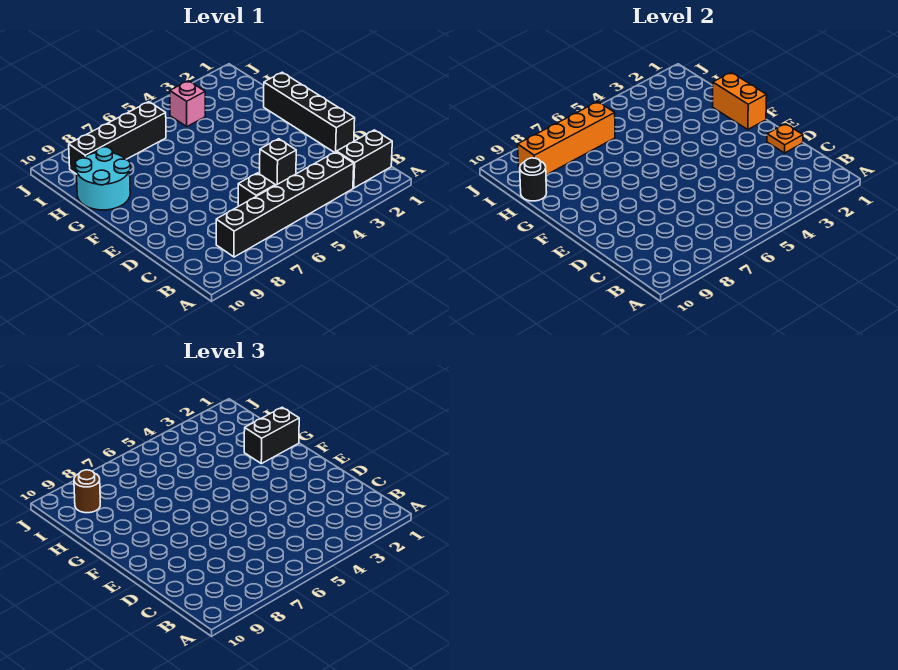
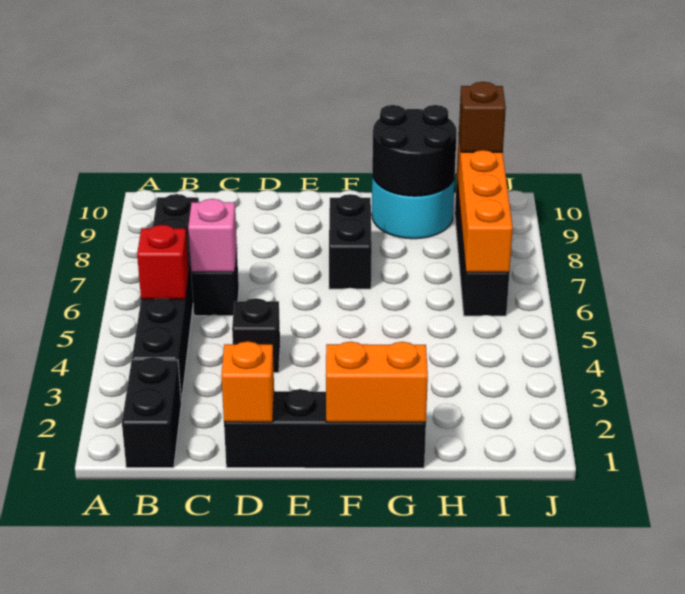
none -> red 1x1 brick [137,225,189,299]
orange 1x1 plate [767,124,803,153] -> orange 1x1 brick [221,341,274,422]
black 1x2 brick [244,407,299,464] -> black 1x2 brick moved to [329,194,372,289]
black 1x1 round brick [520,158,547,201] -> black 2x2 round brick [372,105,457,196]
pink 1x1 brick [170,81,205,126] -> pink 1x1 brick moved to [188,199,237,272]
brown 1x1 round brick [74,470,100,513] -> brown 1x1 brick [459,82,506,152]

